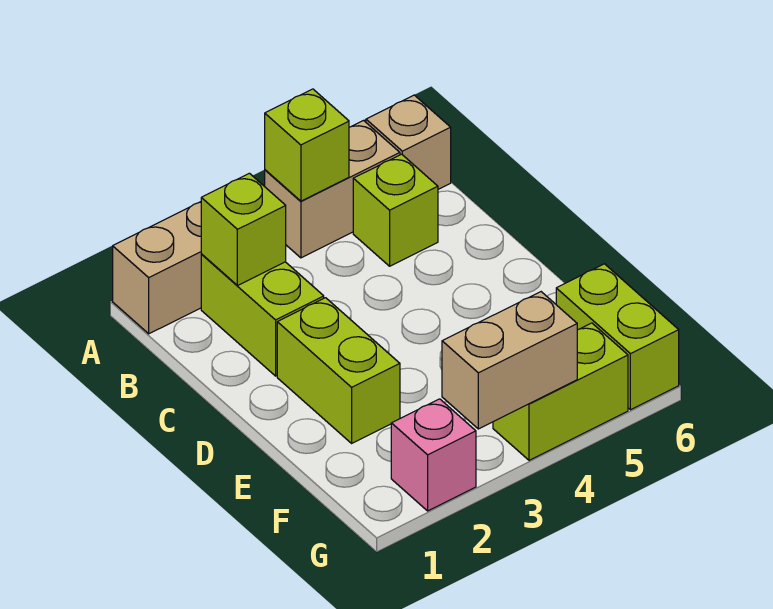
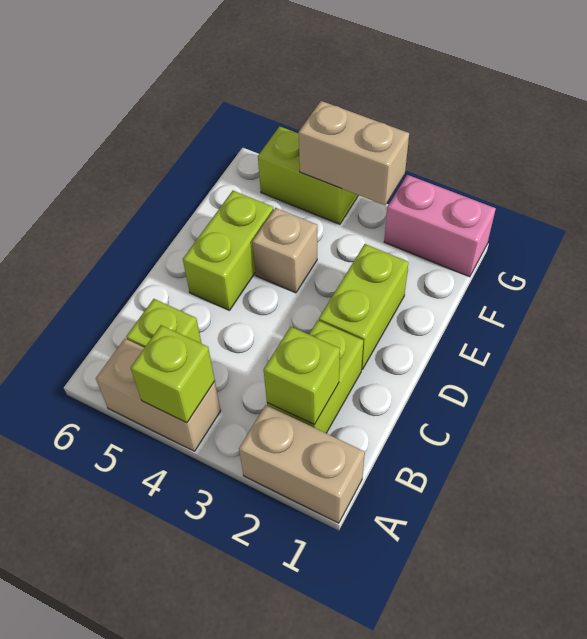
tan 1x1 brick [366,95,451,189] -> tan 1x1 brick moved to [252,208,317,293]
lime 1x2 brick [556,264,679,410] -> lime 1x2 brick moved to [183,191,274,310]
pink 1x1 brick [391,399,476,511] -> pink 1x2 brick [384,175,496,277]

